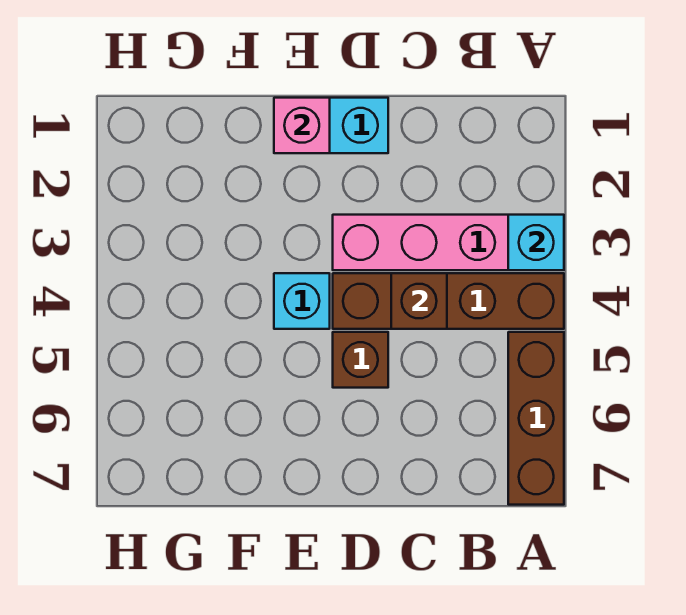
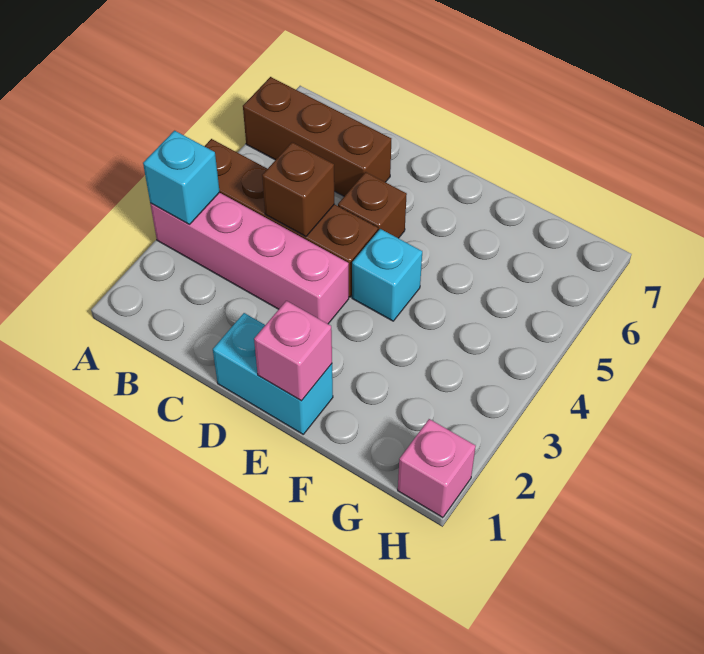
brown 1x3 brick [508,332,564,505] -> brown 1x3 brick turned to [243,77,391,196]
none -> pink 1x1 brick [398,419,476,518]

